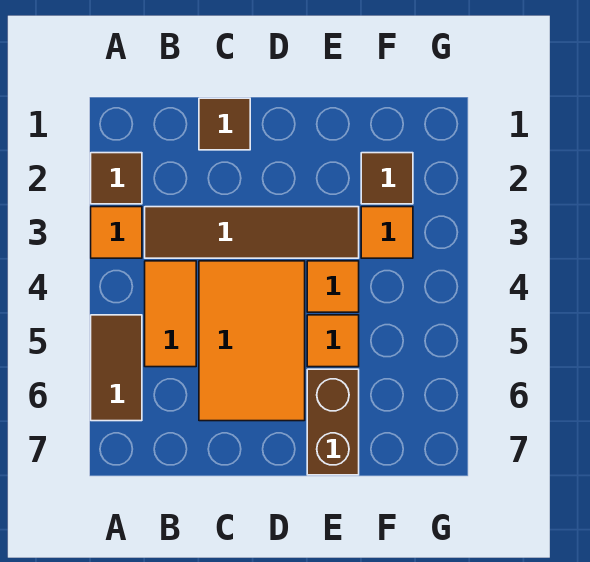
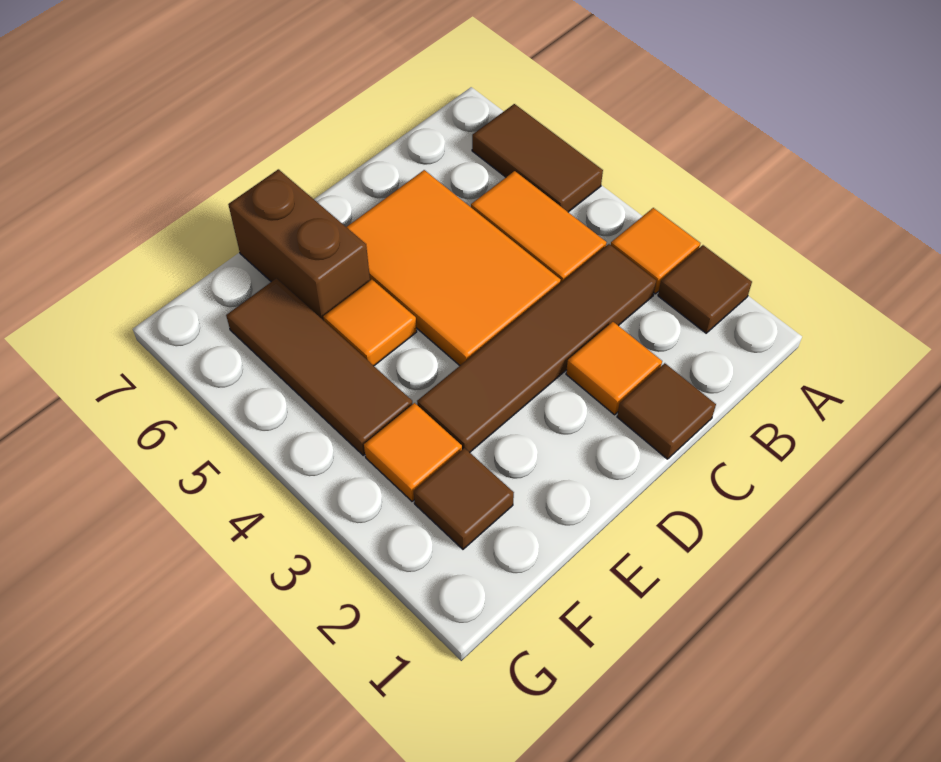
orange 1x1 tile [307,261,359,312] -> orange 1x1 tile moved to [566,322,662,415]
none -> brown 1x3 tile [226,278,413,455]

